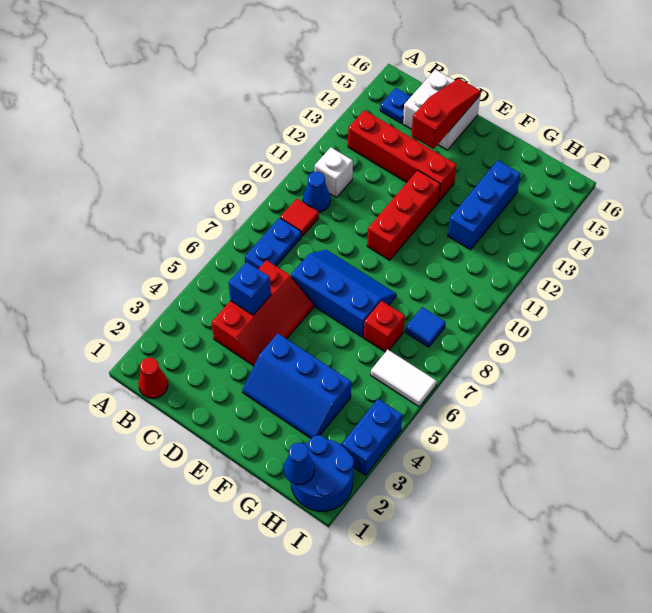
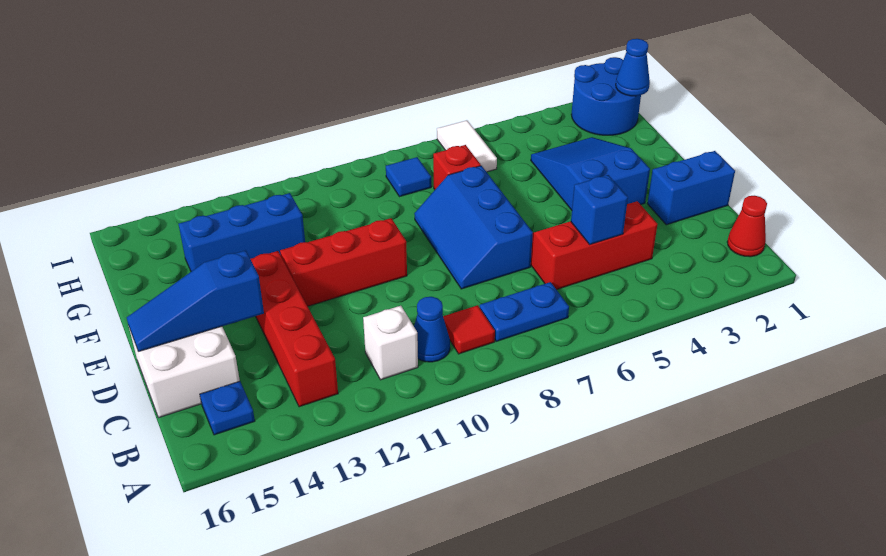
red 1x3 slope [411,78,481,149] -> blue 1x3 slope [127,250,264,352]
blue 2x3 slope [243,334,351,438] -> blue 2x3 slope turned to [531,137,650,210]
blue 1x2 brick [342,399,402,475] -> blue 1x2 brick moved to [648,151,735,225]

